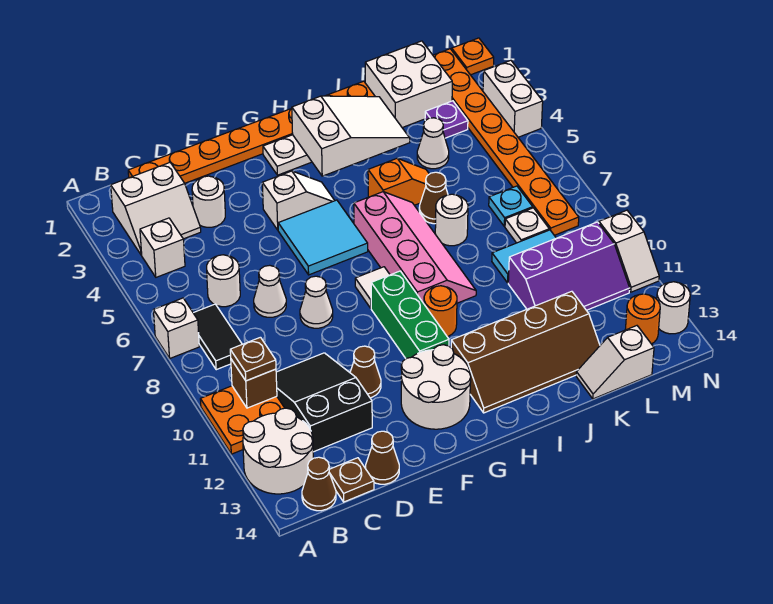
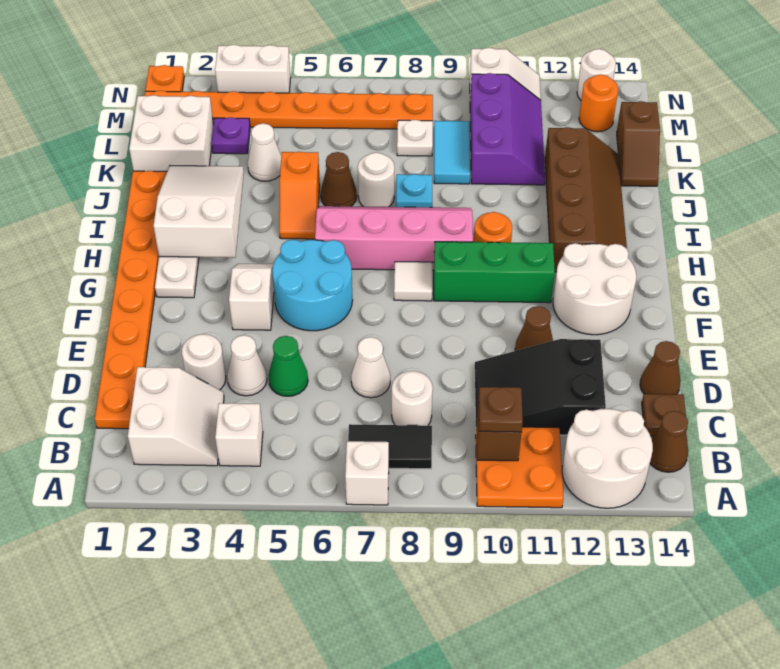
white 1x1 round brick [207,255,240,307] -> white 1x1 round brick moved to [392,371,433,426]
none -> green 1x1 cone [269,336,308,396]
white 1x1 cone [300,276,333,328] -> white 1x1 cone moved to [227,335,267,396]
cyan 2x2 tile [278,200,368,275] -> cyan 2x2 round brick [272,240,353,331]
orange 1x2 slope [368,158,429,205] -> orange 1x2 slope turned to [279,152,320,239]
white 1x2 slope [576,326,654,399] -> brown 1x2 slope [617,101,660,186]
cyan 1x1 plate [489,186,533,226] -> cyan 1x1 plate moved to [396,174,432,207]

